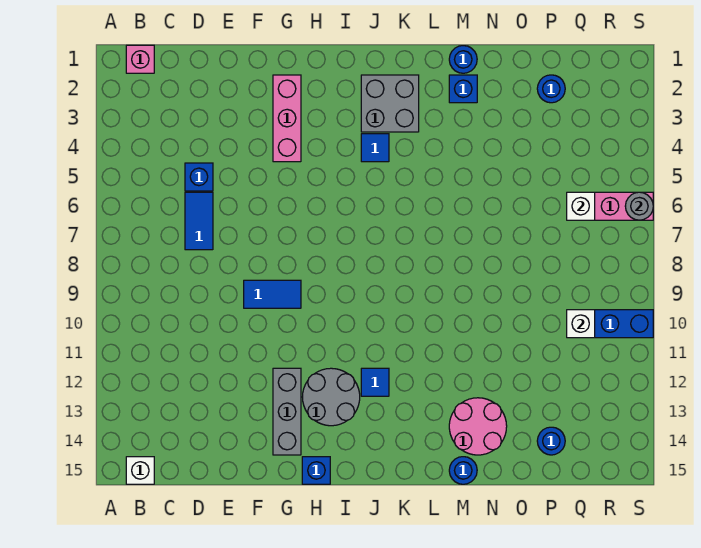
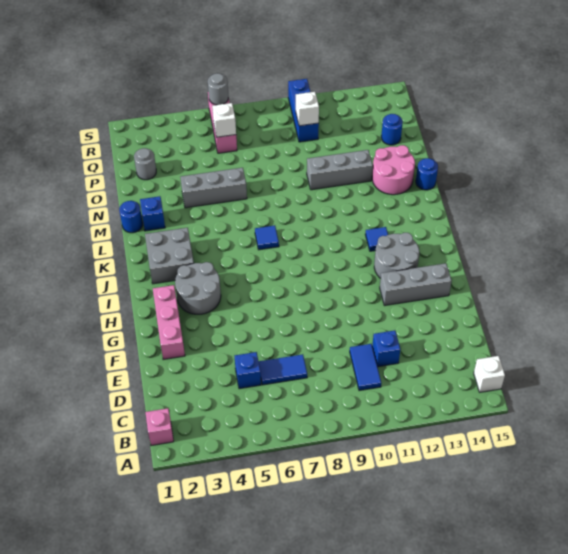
blue 1x2 tile [244,280,301,308] -> blue 1x2 tile moved to [350,344,381,391]
pink 1x3 brick [273,75,301,162] -> pink 1x3 brick turned to [153,285,185,360]
none -> grey 2x2 round brick [175,262,221,314]
blue 1x1 brick [302,457,330,484] -> blue 1x1 brick moved to [372,331,400,367]
blue 1x1 tile [361,134,389,162] -> blue 1x1 tile moved to [255,225,279,250]
none -> grey 1x3 brick [180,168,247,208]
none -> grey 1x3 brick [307,150,373,190]
blue 1x1 round brick [537,75,565,103] -> grey 1x1 round brick [134,148,156,180]

